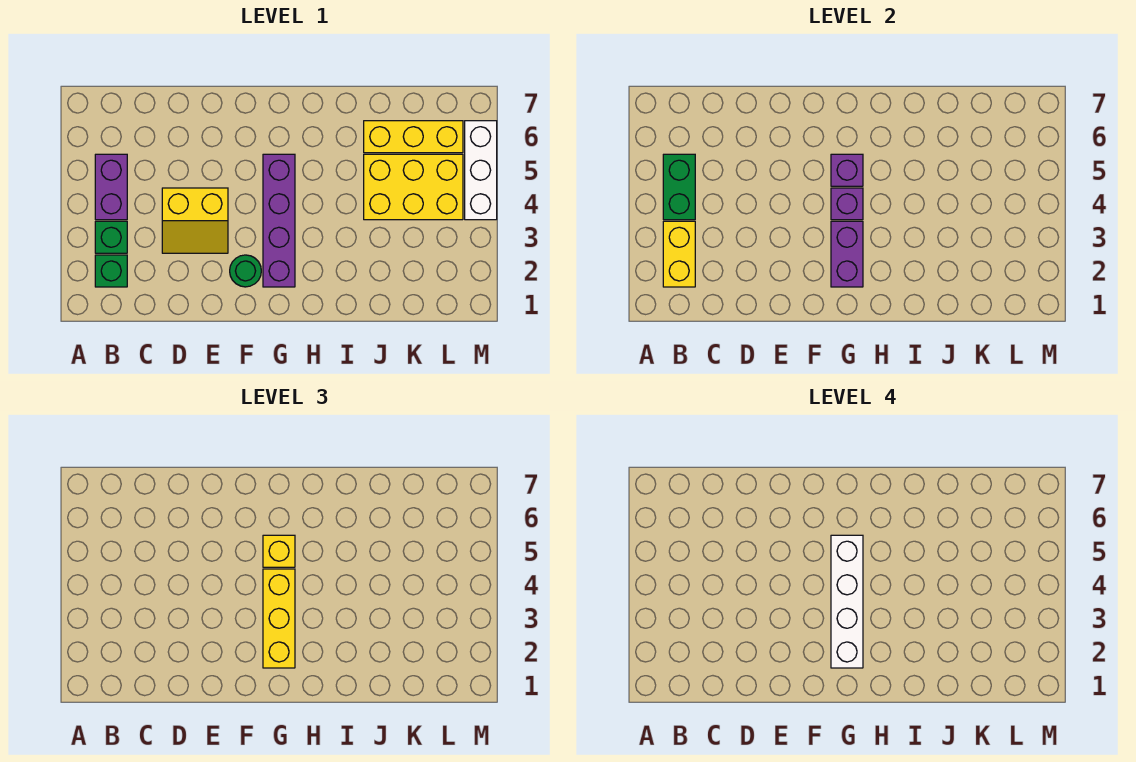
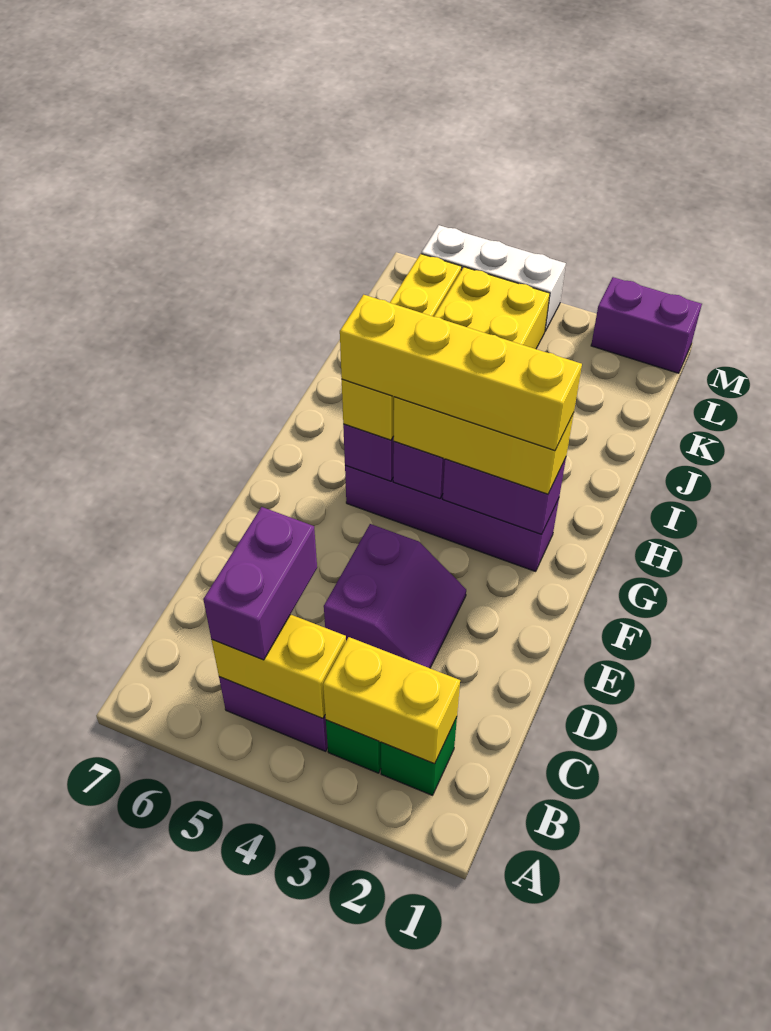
green 1x2 brick [663,154,695,220] -> yellow 1x2 brick [212,614,346,718]
none -> purple 1x2 brick [203,507,317,660]
yellow 2x2 slope [162,188,228,253] -> purple 2x2 slope [324,524,466,668]
green 1x1 round brick [230,255,261,287] -> none
white 1x4 brick [831,535,863,668] -> yellow 1x4 brick [340,295,582,451]
none -> purple 1x2 brick [591,277,702,373]

